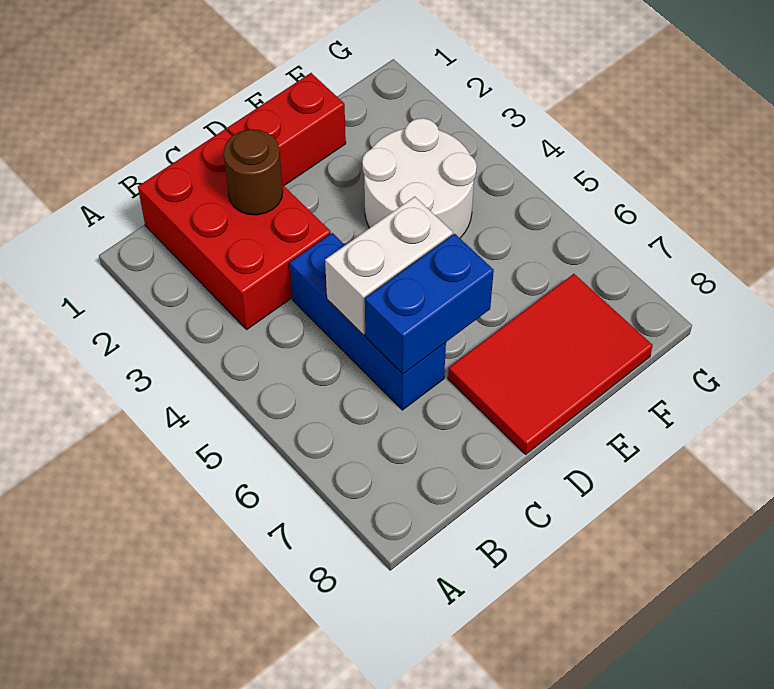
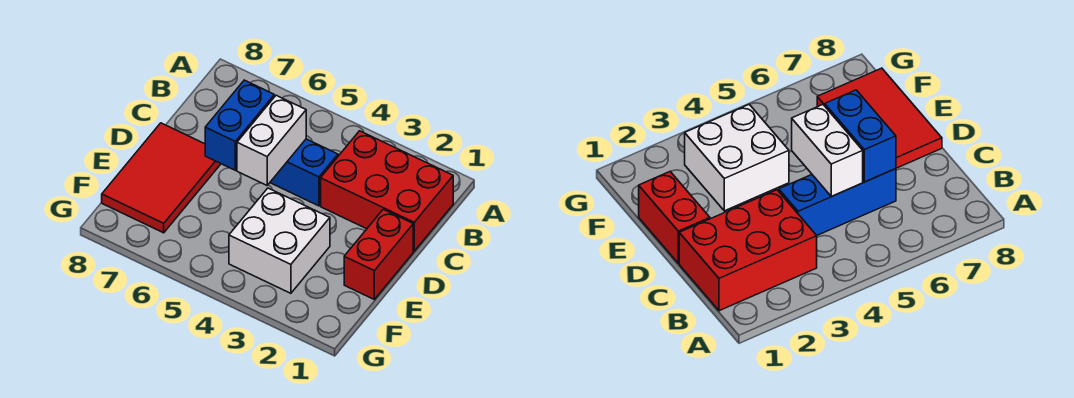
brown 1x1 round brick [224,129,283,215] -> none
white 2x2 round brick [362,118,477,238] -> white 2x2 brick [229,188,330,293]

